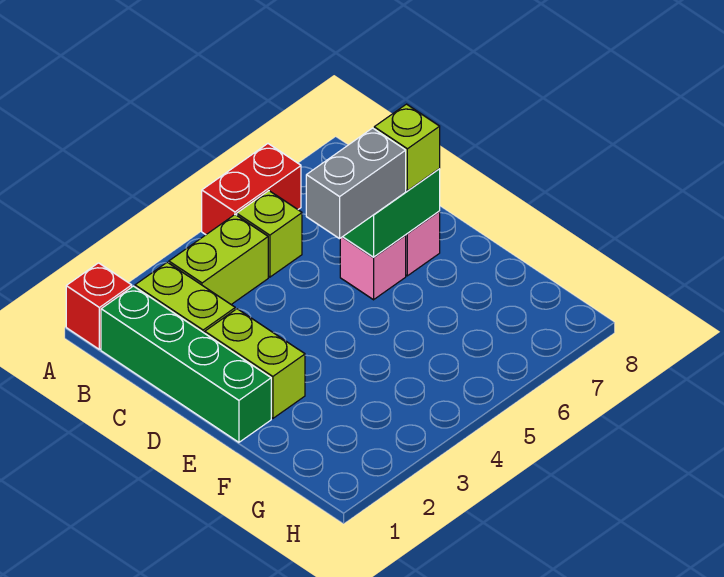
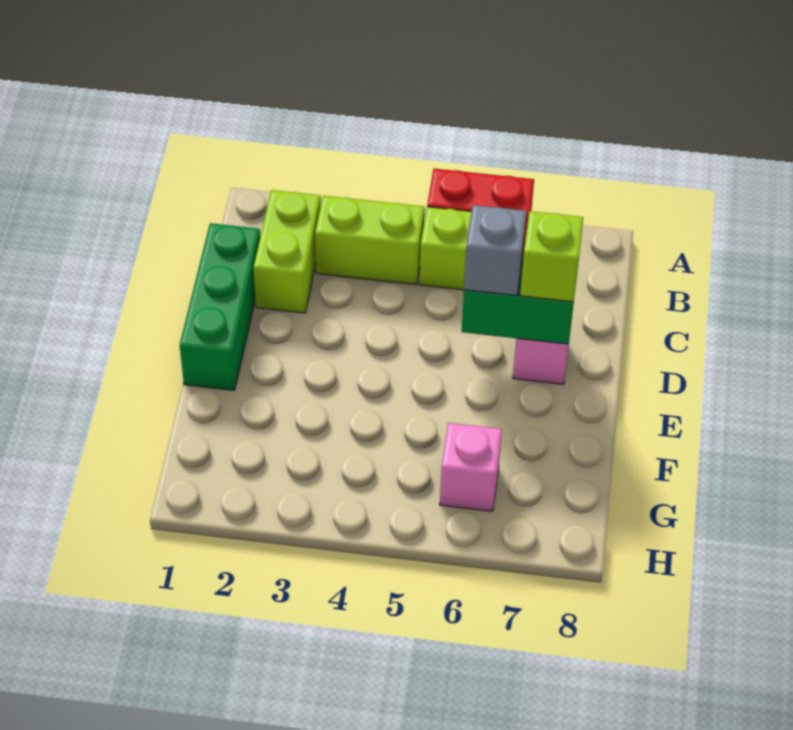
red 1x1 brick [66,263,132,350] -> none
green 1x4 brick [101,286,271,442] -> green 1x3 brick [180,223,260,390]
lime 1x2 brick [205,309,305,418] -> none
grey 1x2 brick [306,128,406,239] -> grey 1x1 brick [464,205,526,296]
pink 1x1 brick [340,235,406,300] -> pink 1x1 brick moved to [440,423,502,511]

